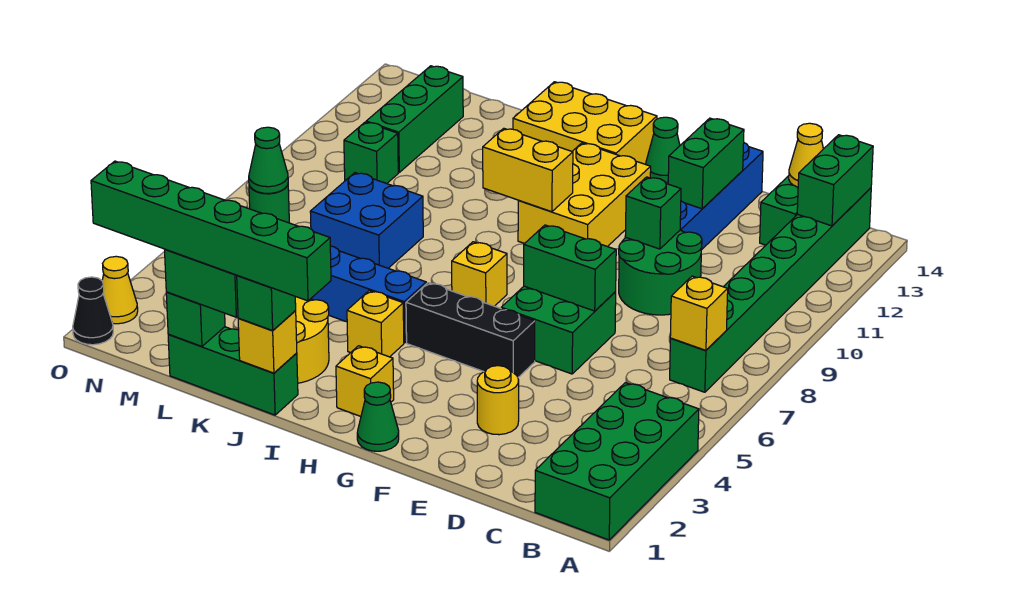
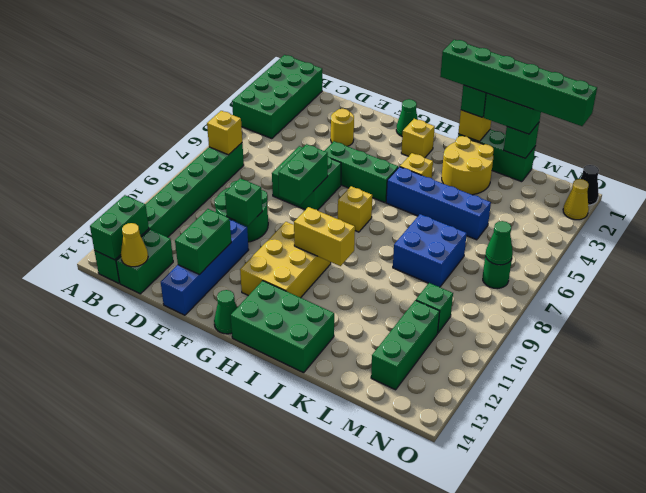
green 1x2 brick [524,225,616,311] -> green 1x2 brick turned to [278,144,328,205]
black 1x3 brick [406,283,535,377] -> green 1x3 brick [325,141,398,203]
yellow 2x3 brick [513,82,657,164] -> green 2x3 brick [231,281,334,373]

